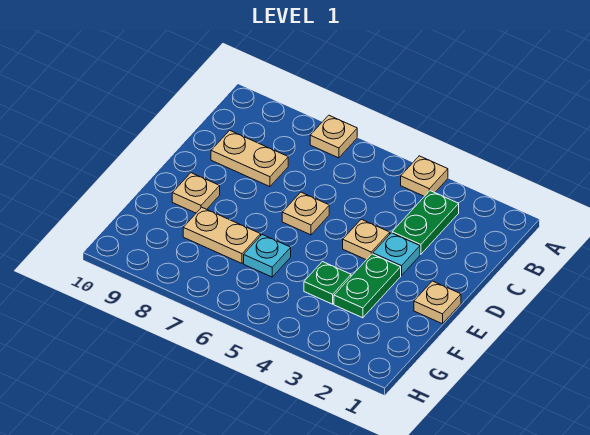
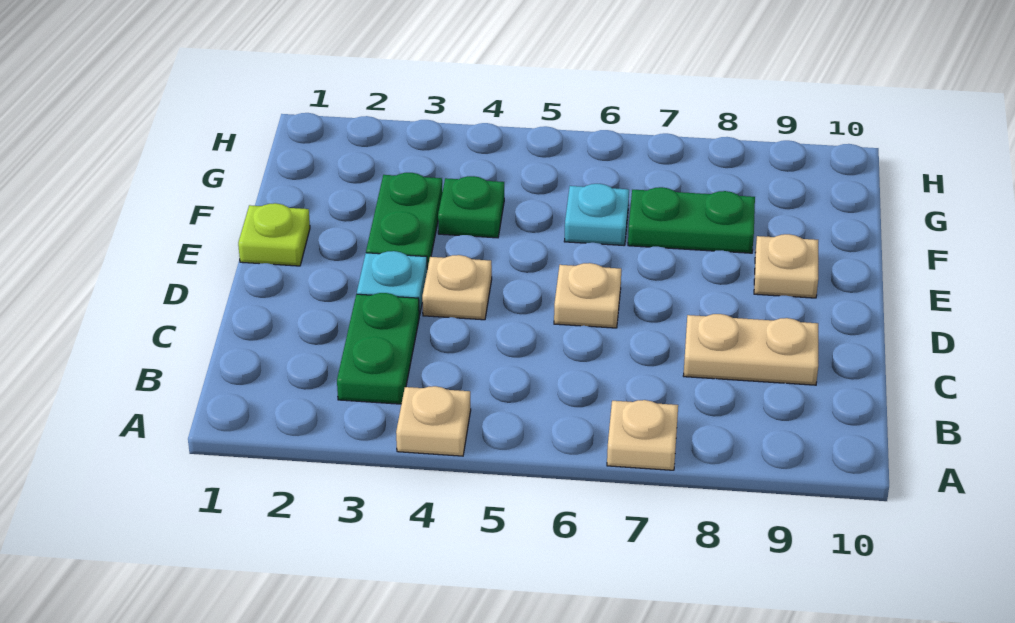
tan 1x1 plate [414,281,461,324] -> lime 1x1 plate [238,203,310,266]
tan 1x2 plate [183,207,261,263] -> green 1x2 plate [628,187,755,253]

